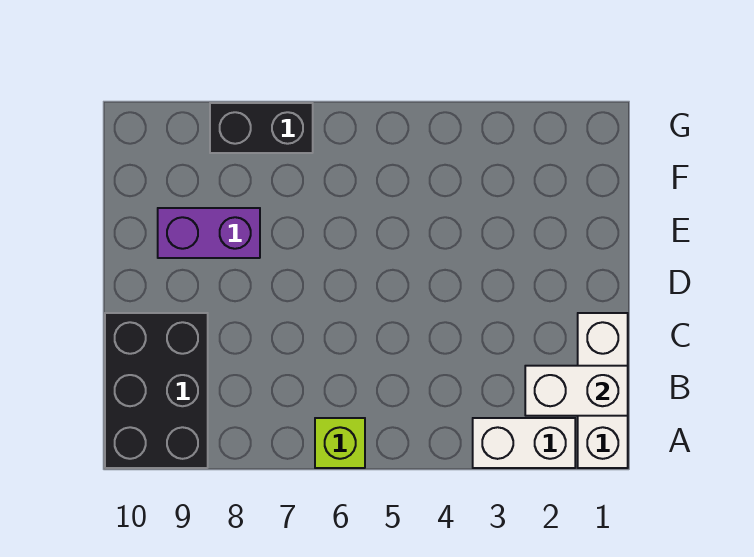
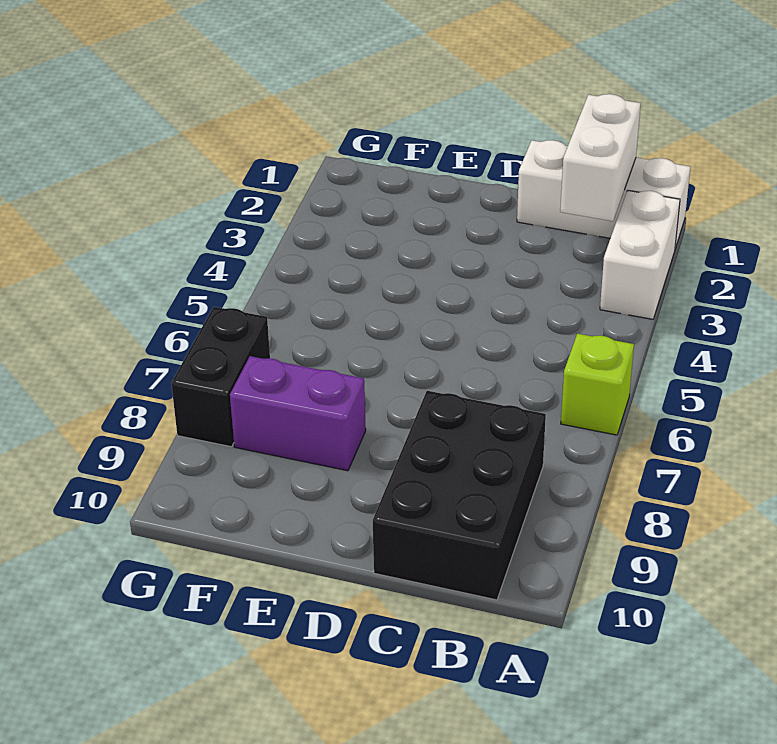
black 2x3 brick [105,313,208,468] -> black 2x3 brick turned to [373,391,546,600]
purple 1x2 brick [158,208,260,258] -> purple 1x2 brick turned to [230,356,366,471]

